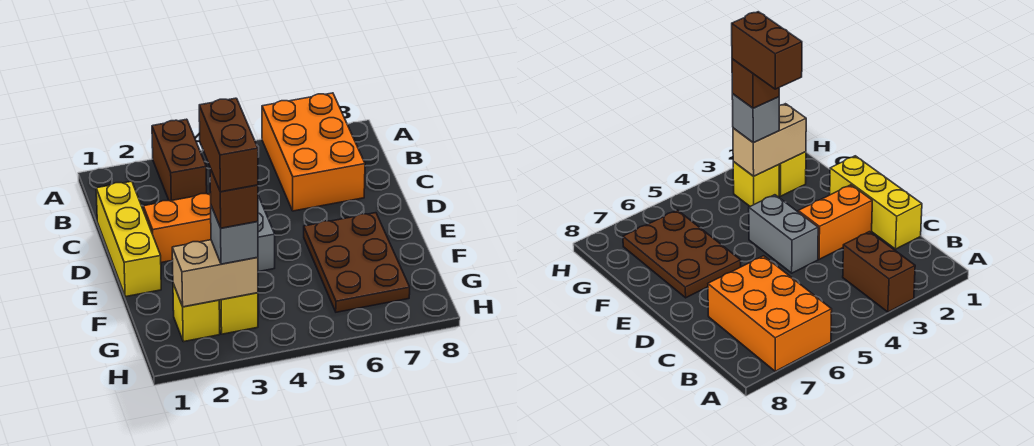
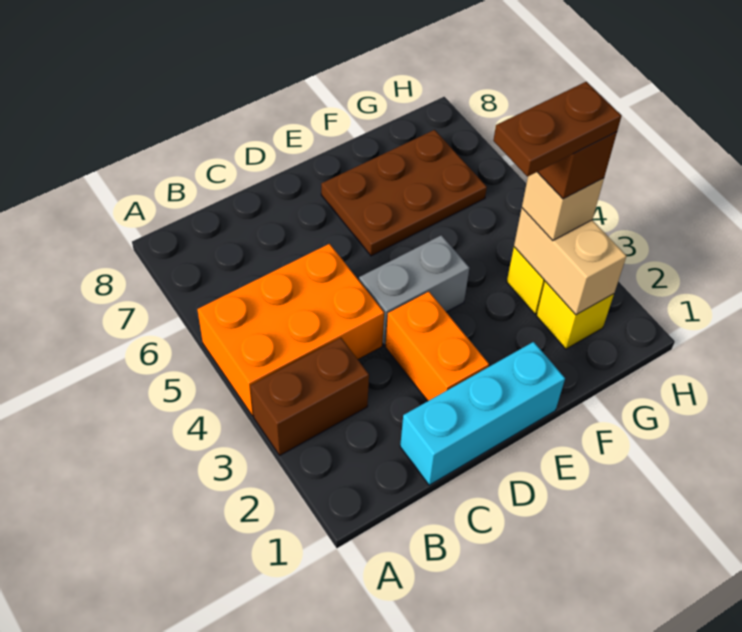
orange 2x3 brick [262,93,365,211] -> orange 2x3 brick moved to [197,244,384,416]
yellow 1x3 brick [96,181,161,297] -> cyan 1x3 brick [400,342,565,485]
brown 1x2 brick [199,98,258,192] -> brown 1x2 plate [493,82,621,177]
grey 1x1 brick [211,206,258,264] -> tan 1x1 brick [522,172,604,241]

